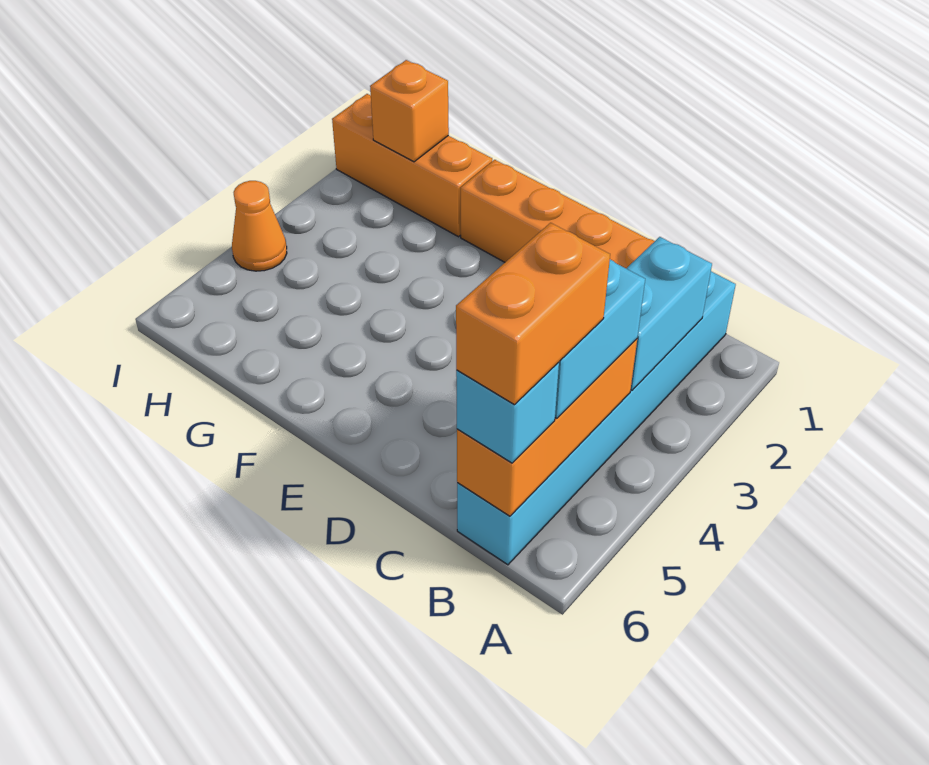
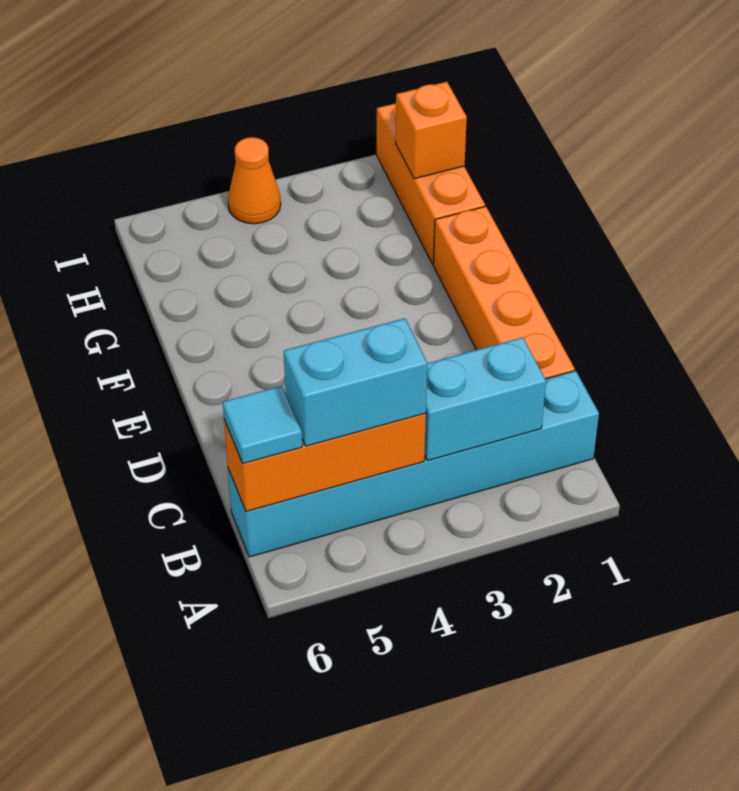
orange 1x2 brick [456,223,610,405] -> none
cyan 1x1 brick [456,362,559,463] -> cyan 1x1 tile [223,386,302,464]

